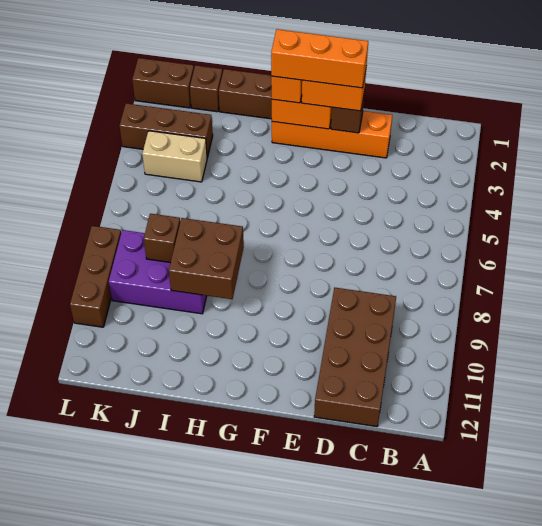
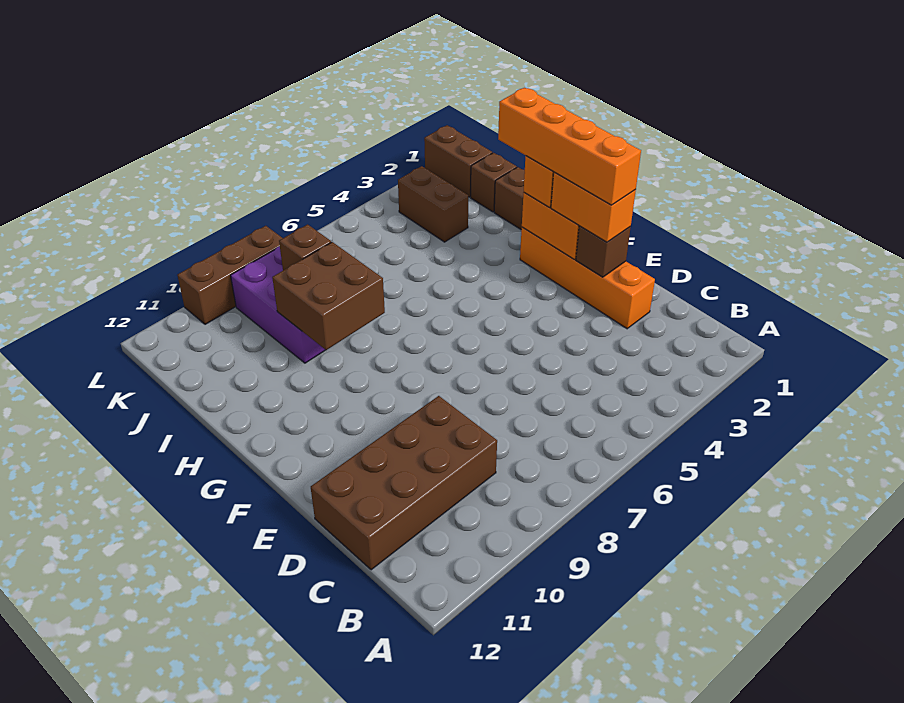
orange 1x3 brick [271,29,368,88] -> orange 1x4 brick [498,88,641,205]
brown 1x3 brick [119,103,213,158] -> brown 1x2 brick [398,166,468,242]
tan 1x2 brick [142,131,207,182] -> none

